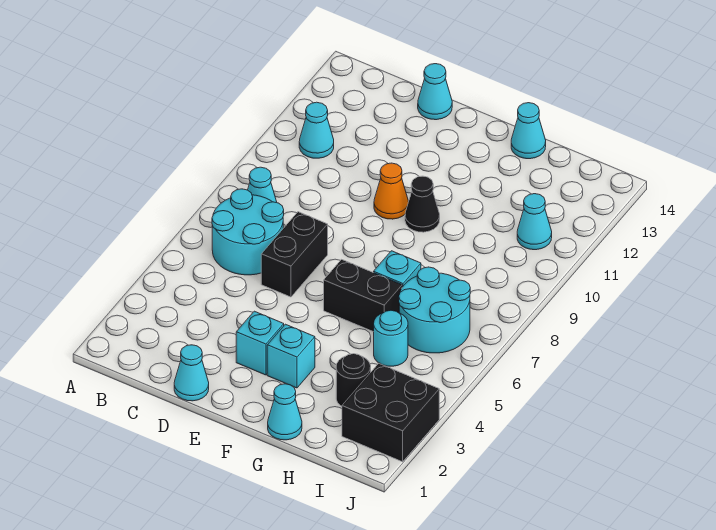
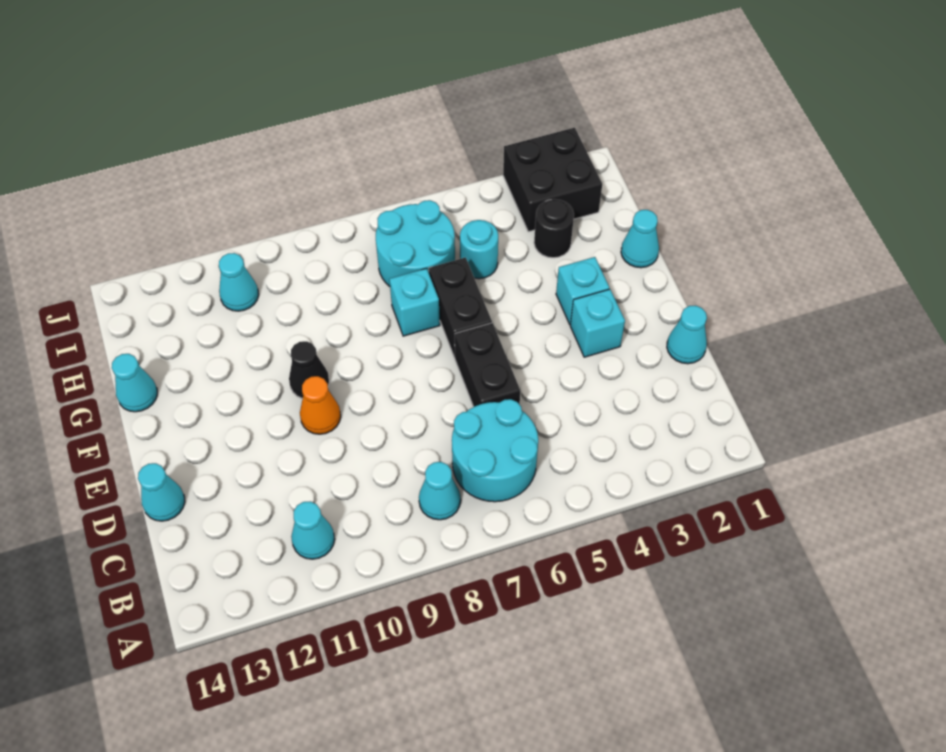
black 1x2 brick [261,212,328,297] -> black 1x2 brick turned to [455,323,520,407]

